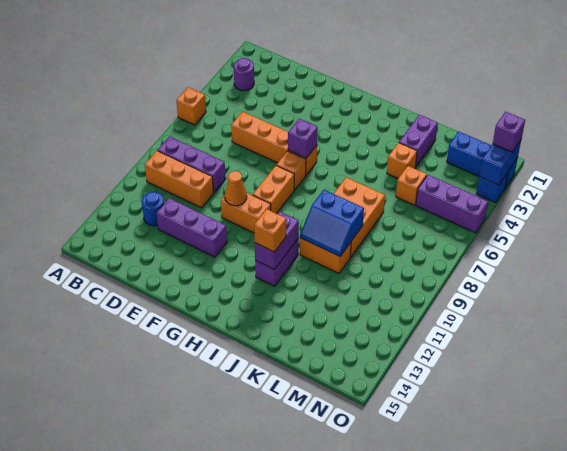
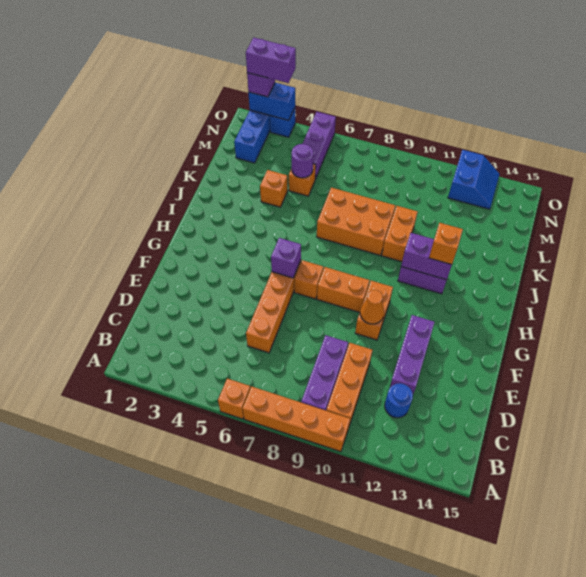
none -> orange 1x4 brick [243,387,350,452]
purple 1x1 round brick [234,58,254,91] -> purple 1x1 round brick moved to [292,144,313,178]
blue 2x2 slope [300,190,364,256] -> blue 2x2 slope moved to [448,150,500,209]
purple 1x2 brick [399,115,438,167] -> purple 1x2 brick moved to [246,38,296,83]

